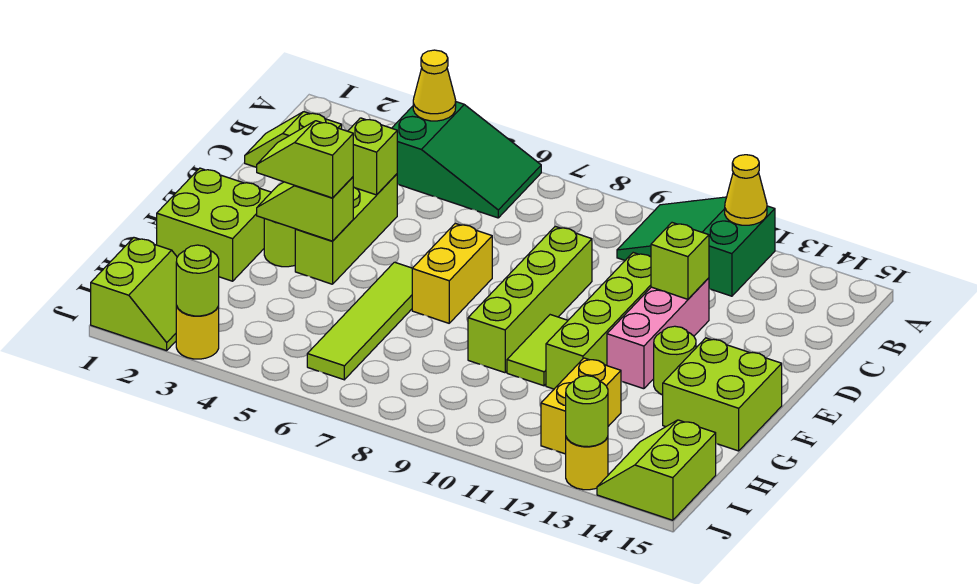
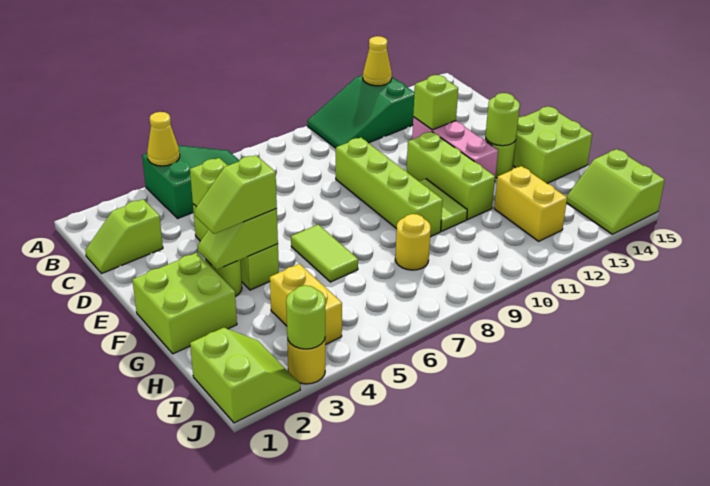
lime 1x4 brick [546,253,651,389] -> lime 1x3 brick [407,132,495,219]
yellow 1x2 brick [412,223,492,323] -> yellow 1x2 brick moved to [270,264,342,345]
lime 1x4 tile [307,262,412,380] -> lime 1x2 tile [291,225,358,282]
yellow 1x1 round brick [566,437,608,490] -> yellow 1x1 round brick moved to [395,214,431,270]
lime 1x1 round brick [566,376,608,447] -> lime 1x1 round brick moved to [485,93,520,146]

